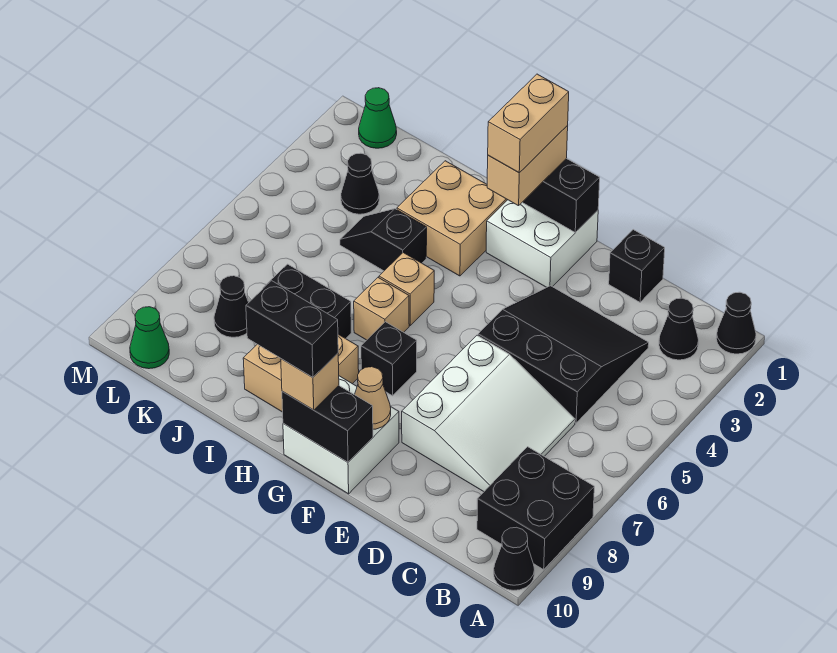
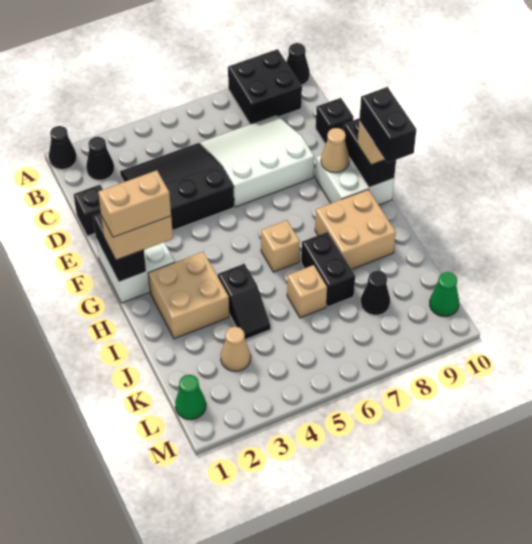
black 3x3 slope [478,286,649,423] -> black 3x3 slope turned to [120,143,234,231]
black 1x1 brick [361,322,417,396] -> black 1x1 brick moved to [316,98,353,144]
tan 1x1 brick [379,253,434,325] -> tan 1x1 brick moved to [287,265,327,318]
black 1x1 cone [341,153,379,214] -> tan 1x1 cone [221,327,251,371]

